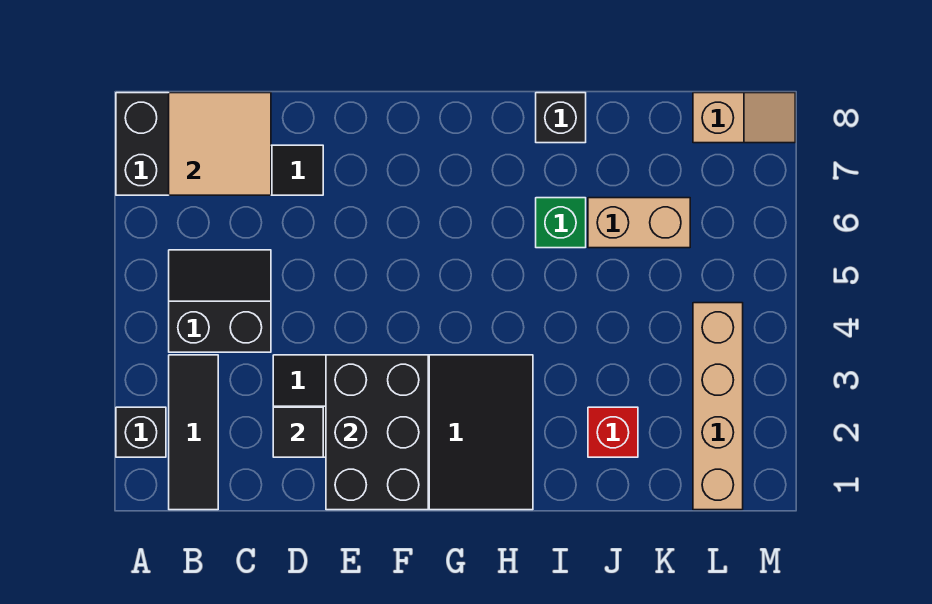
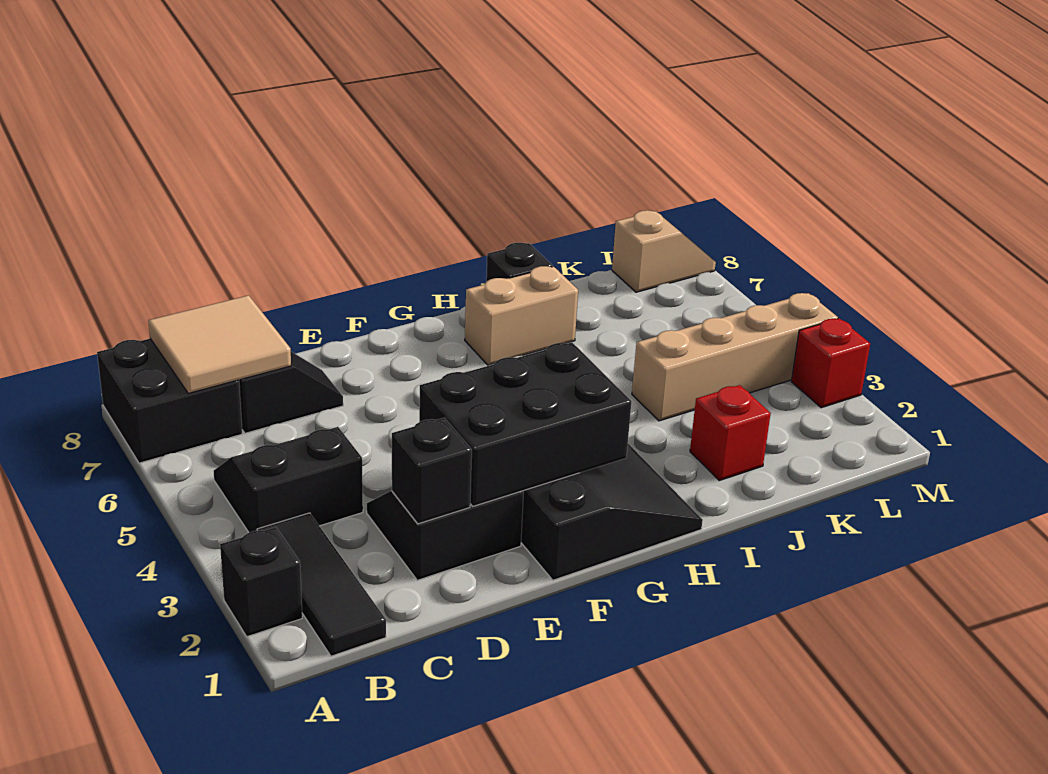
black 1x1 tile [273,407,323,457] -> black 1x1 brick [392,418,472,524]
black 2x3 brick [326,355,428,510] -> black 2x3 brick turned to [419,342,632,506]
green 1x1 brick [536,198,586,248] -> none
tan 1x2 brick [588,198,690,248] -> tan 1x2 brick moved to [465,266,578,365]
tan 1x4 brick [693,303,743,510] -> tan 1x4 brick turned to [632,293,838,421]
none -> red 1x1 brick [791,318,870,408]

